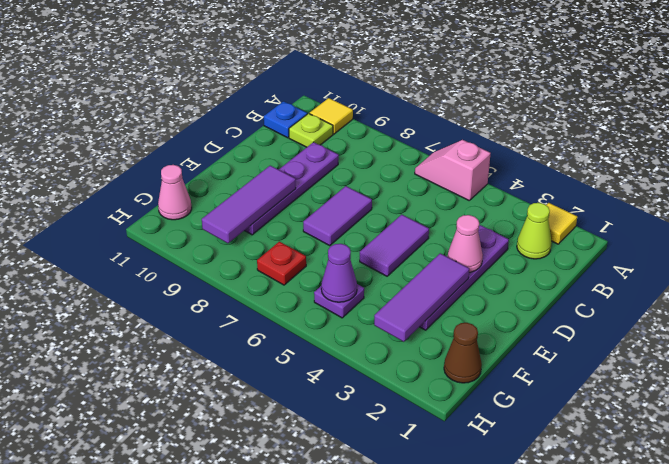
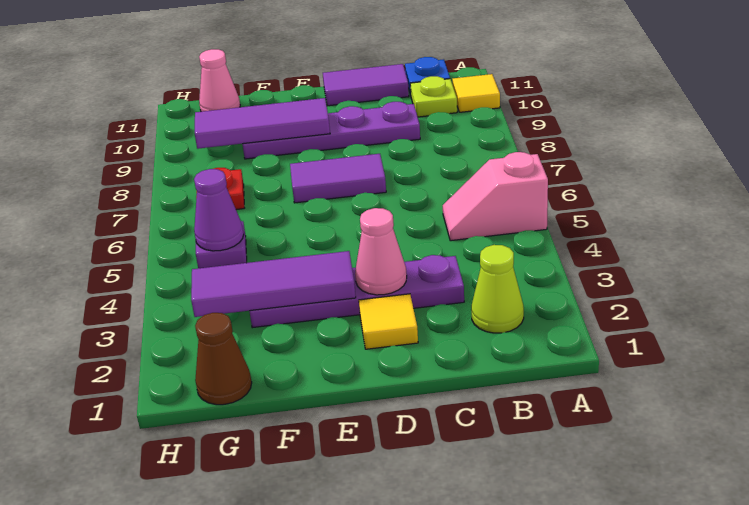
yellow 1x1 tile [546,203,577,244] -> yellow 1x1 tile moved to [359,294,418,349]
pink 1x2 slope [415,140,491,200] -> pink 1x2 slope turned to [443,152,548,241]
purple 1x2 tile [360,214,429,276] -> purple 1x2 tile moved to [323,64,409,106]

